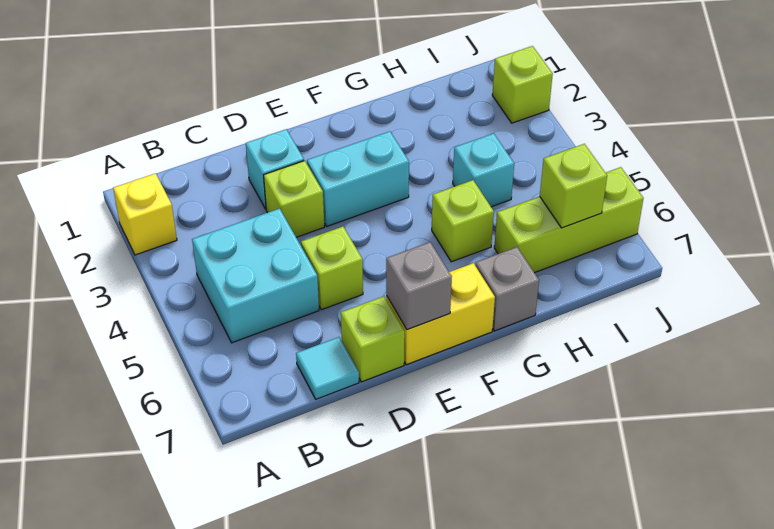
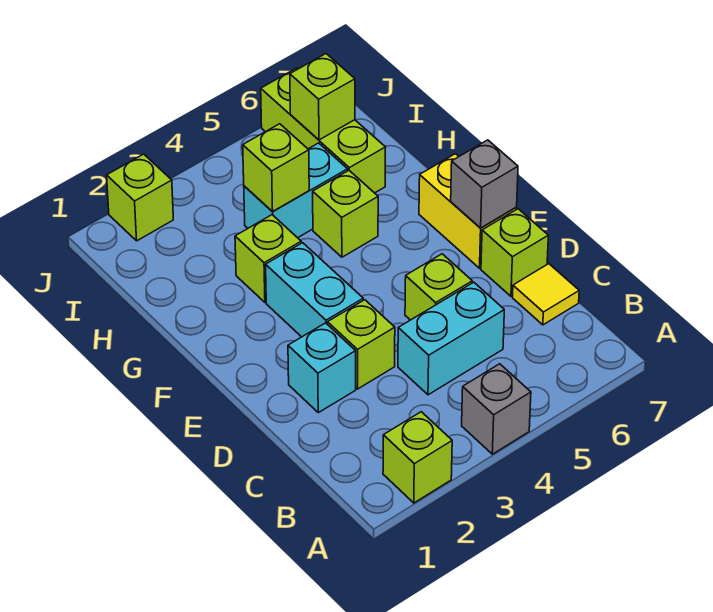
yellow 1x1 brick [113,173,177,255] -> lime 1x1 brick [383,412,452,503]
cyan 2x2 brick [192,208,319,343] -> cyan 1x2 brick [398,282,504,395]
cyan 1x1 tile [296,337,359,399] -> yellow 1x1 tile [513,264,579,325]
none -> lime 1x1 brick [235,215,301,302]
grey 1x1 brick [475,247,539,331] -> grey 1x1 brick moved to [462,364,531,454]
cyan 1x1 brick [453,133,514,207] -> cyan 1x2 brick [244,143,348,238]
none -> lime 1x1 brick [243,124,309,212]

